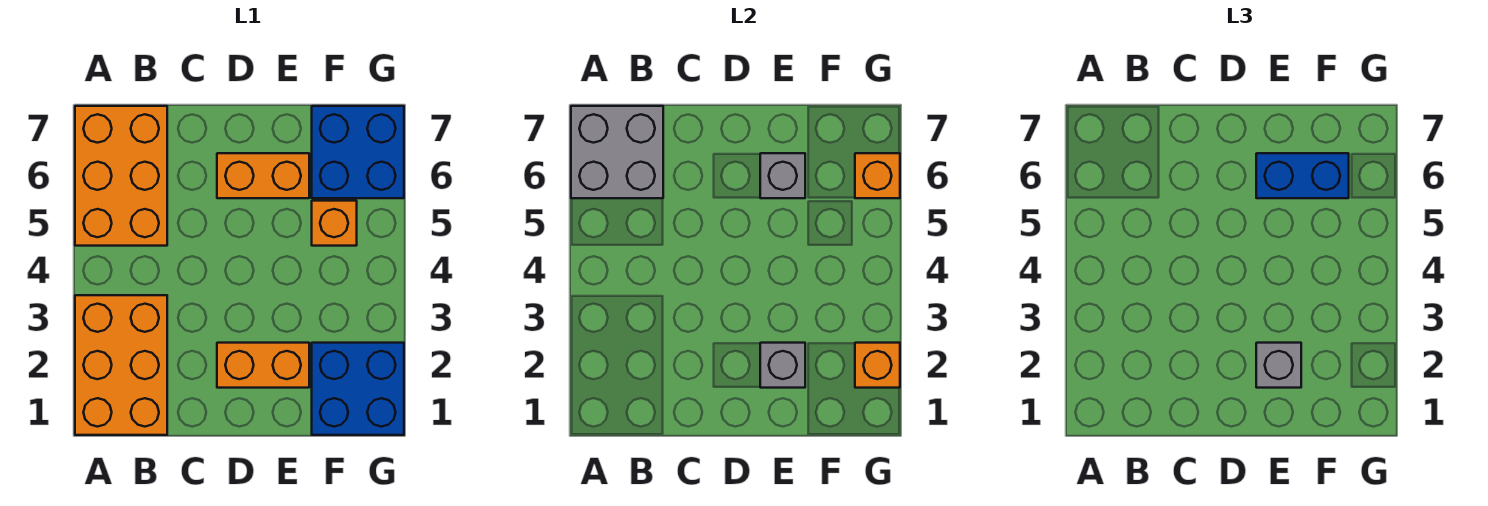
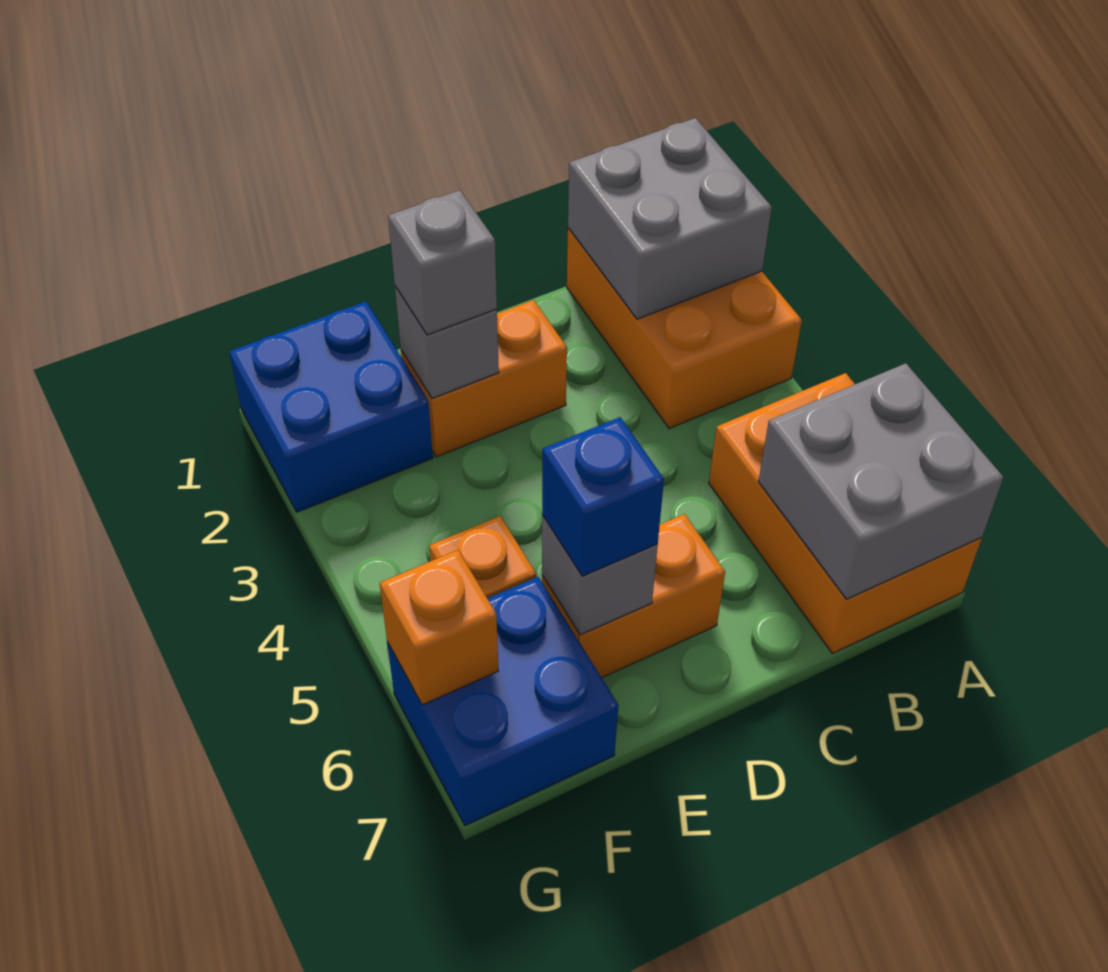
none -> grey 2x2 brick [568,118,772,319]
blue 1x2 brick [1256,153,1349,198] -> blue 1x1 brick [542,417,664,576]
orange 1x1 brick [855,343,900,388] -> none

